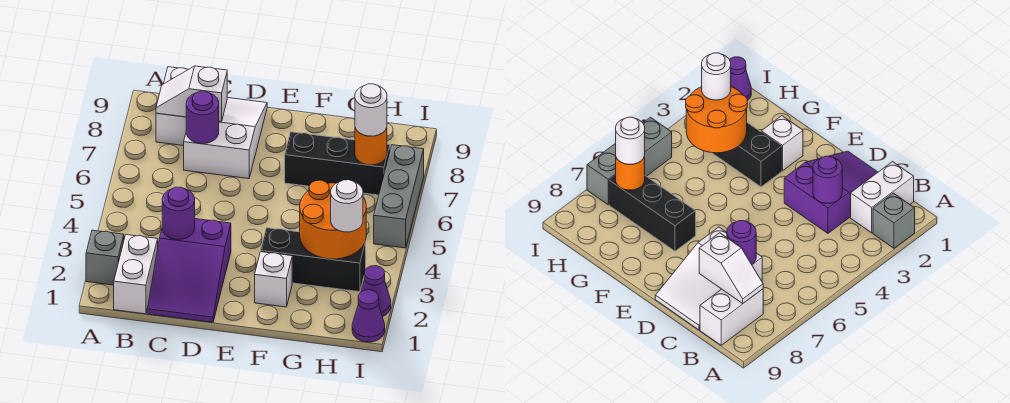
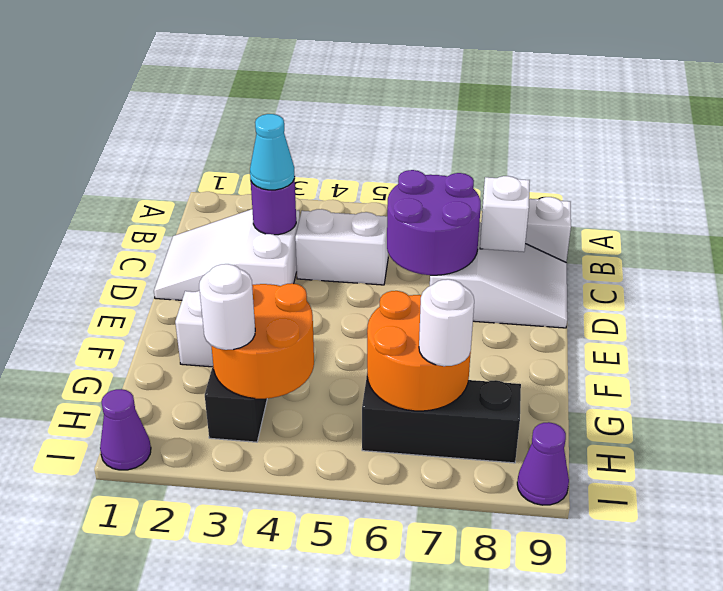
grey 1x1 brick [86,230,124,285] -> none
white 1x2 brick [114,235,158,314] -> white 1x2 brick moved to [295,209,388,285]
purple 2x3 slope [147,219,231,322] -> white 2x3 slope [154,209,300,300]
none -> cyan 1x1 cone [250,114,295,190]
purple 1x1 round brick [186,91,219,144] -> purple 2x2 round brick [387,170,481,275]
black 1x3 brick [285,132,390,195] -> black 1x3 brick turned to [362,378,521,463]
orange 1x1 round brick [355,128,387,165] -> orange 2x2 round brick [367,291,471,411]
purple 1x1 cone [358,266,391,317] -> purple 1x1 cone moved to [517,422,569,505]
grey 1x3 brick [374,145,424,248] -> none

